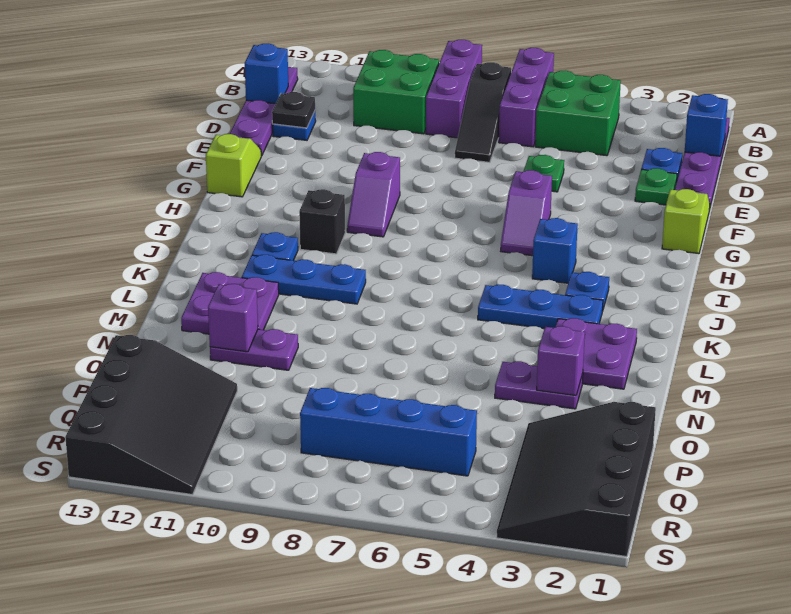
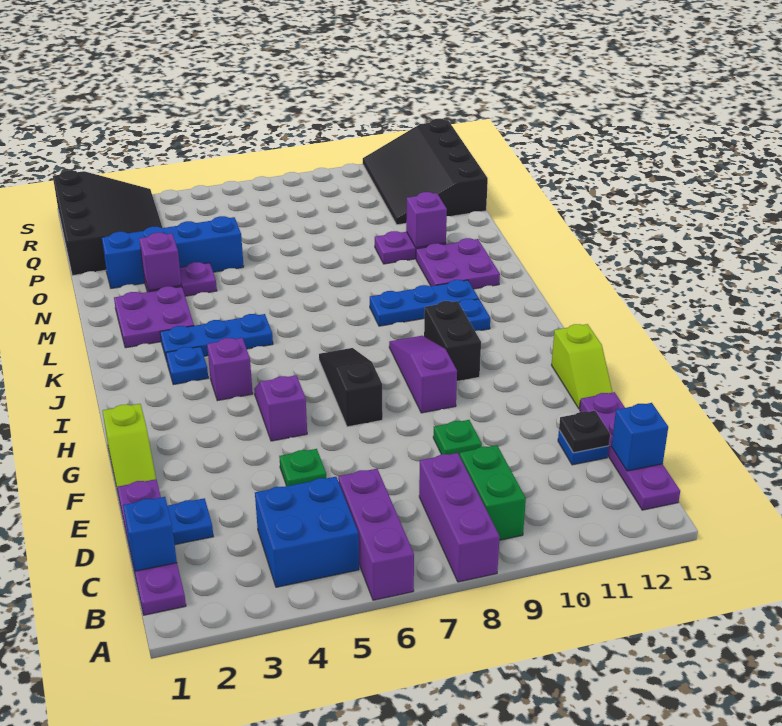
green 2x2 brick [535,70,621,156] -> blue 2x2 brick [255,477,359,587]
black 1x3 slope [455,62,511,162] -> black 1x3 slope moved to [319,348,383,427]
green 2x2 brick [353,50,439,134] -> green 1x2 brick [460,445,526,540]
green 1x1 plate [635,168,677,205] -> green 1x1 plate moved to [433,420,482,456]
purple 1x2 slope [347,152,400,237] -> purple 1x3 slope [389,336,457,413]
blue 1x1 brick [532,218,578,283] -> purple 1x1 brick [207,338,253,401]
black 1x1 brick [299,189,345,254] -> black 1x2 brick [424,301,481,381]
blue 1x4 brick [300,388,477,476] -> blue 1x4 brick moved to [102,216,244,288]

